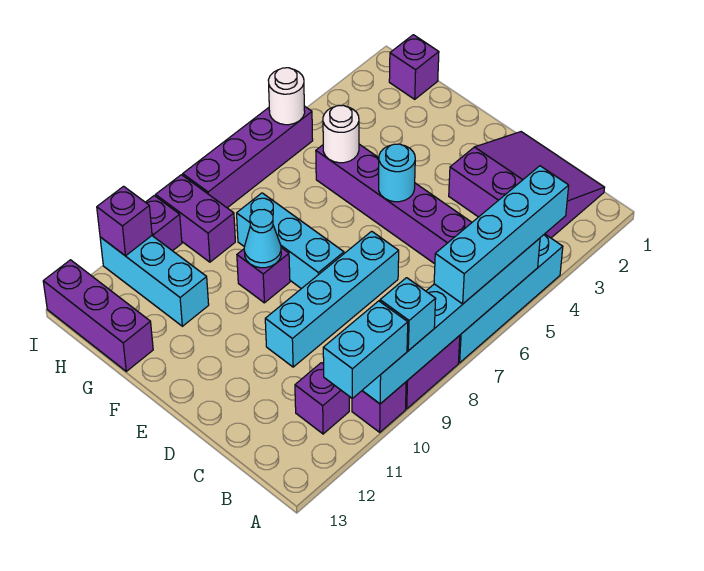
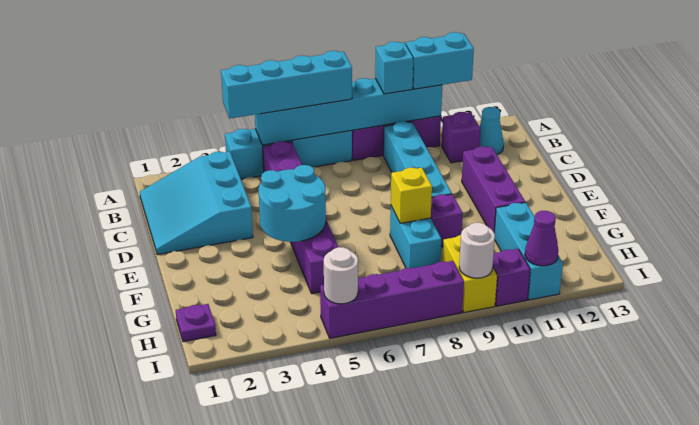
purple 3x3 slope [449,132,605,238] -> cyan 3x3 slope [140,152,253,255]
cyan 1x4 brick [265,231,399,367] -> cyan 1x4 brick turned to [383,122,452,198]
cyan 1x1 round brick [379,144,415,202] -> cyan 2x2 round brick [259,165,326,242]
cyan 1x3 brick [237,193,344,289] -> cyan 1x2 brick [390,206,441,268]
none -> yellow 1x1 brick [391,168,432,223]
cyan 1x1 cone [244,210,281,268] -> cyan 1x1 cone moved to [479,107,504,155]
white 1x1 round brick [323,105,359,163] -> white 1x1 round brick moved to [459,223,495,278]
purple 1x3 brick [43,260,153,371] -> purple 1x3 brick moved to [462,147,525,232]
purple 1x1 brick [389,35,439,99] -> purple 1x1 plate [176,304,216,342]
purple 1x2 brick [156,175,235,262] -> yellow 1x2 brick [442,235,497,312]
purple 1x1 brick [97,186,152,256] -> purple 1x1 cone [525,211,558,266]

